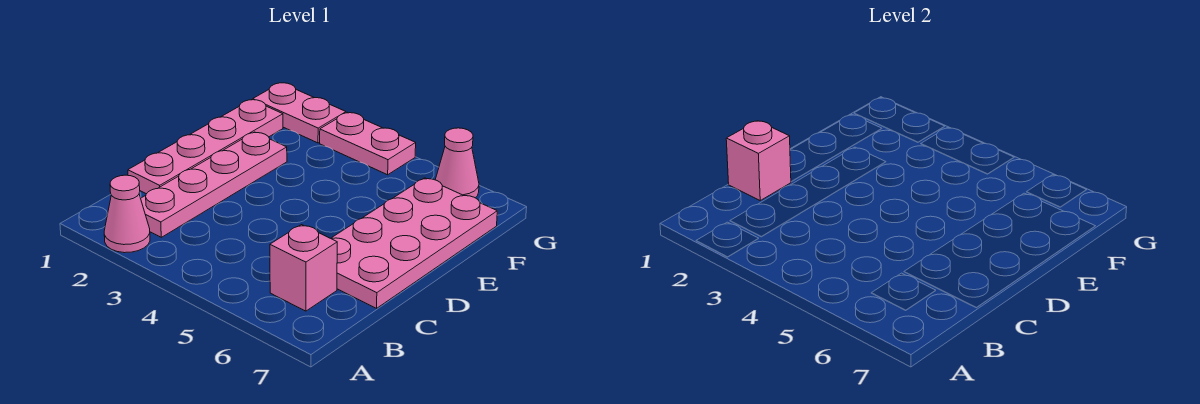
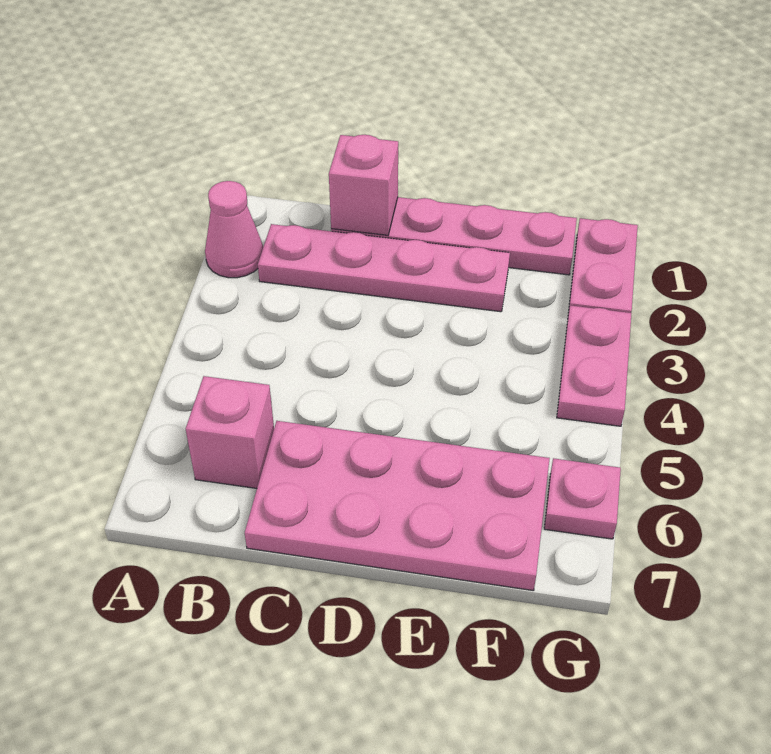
pink 1x1 cone [435,128,479,198] -> pink 1x1 plate [544,458,621,539]

